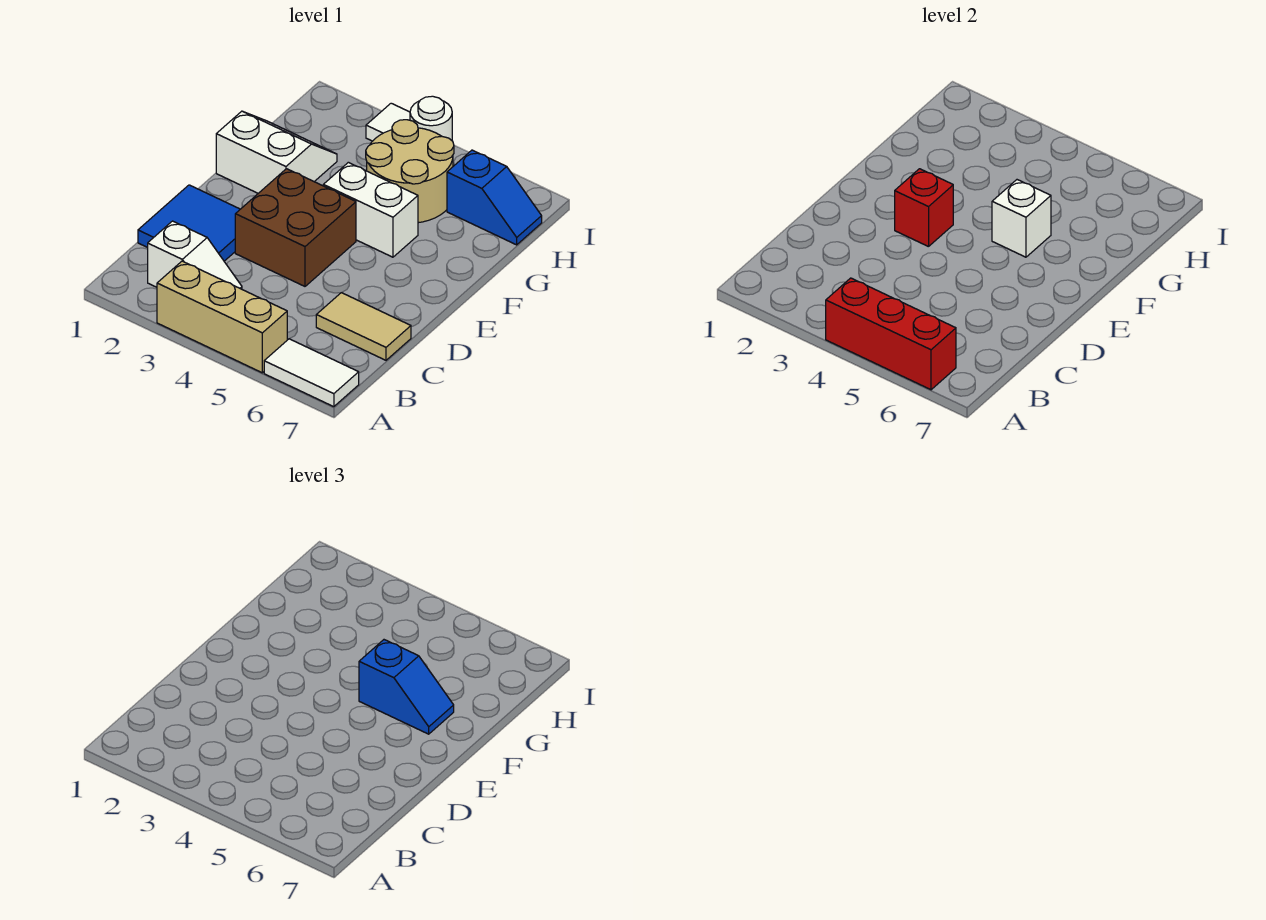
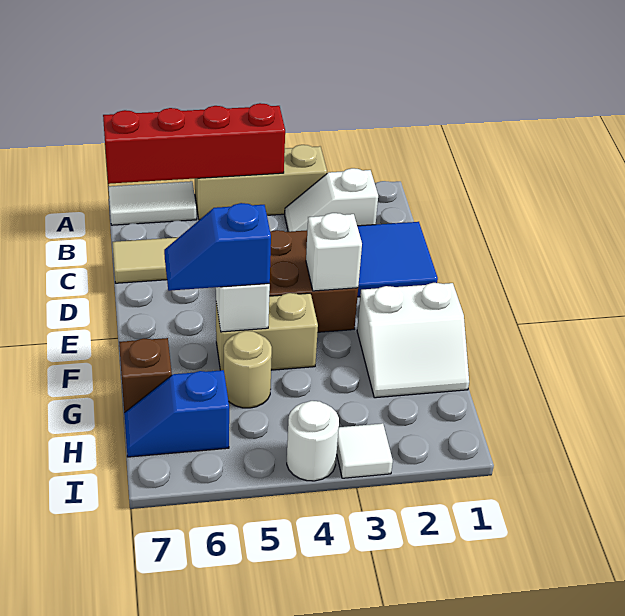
red 1x3 brick [826,278,956,390] -> red 1x4 brick [103,103,285,184]
red 1x1 brick [895,169,953,247] -> white 1x1 brick [306,213,362,291]
white 1x2 brick [323,162,418,257] -> tan 1x2 brick [216,293,318,370]
tan 2x2 round brick [366,120,454,223] -> tan 1x1 round brick [224,331,272,408]
none -> brown 1x1 brick [119,338,172,413]

